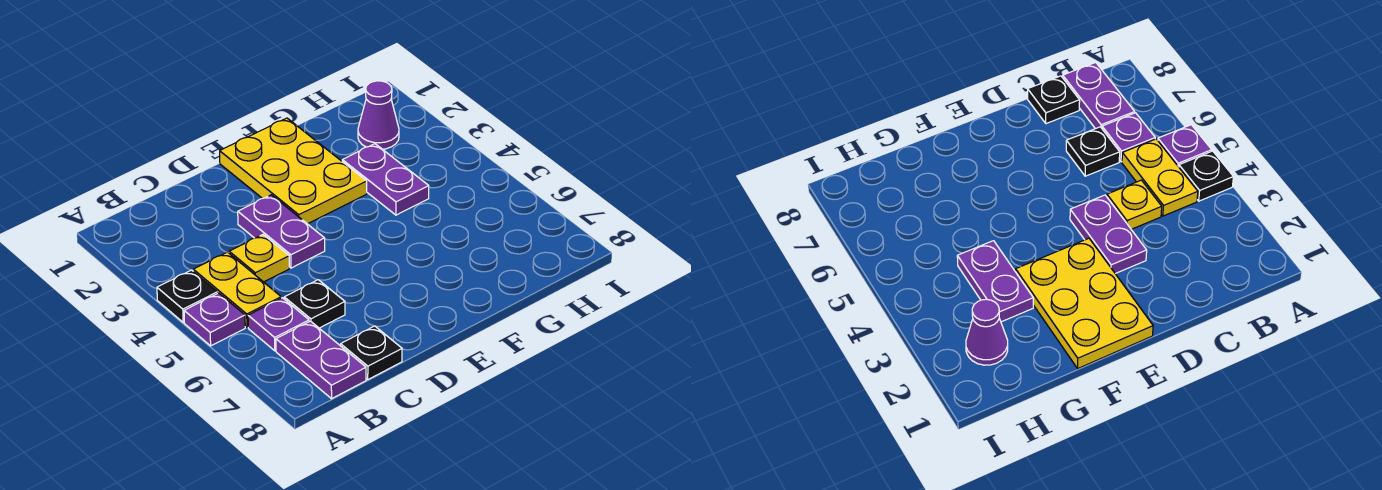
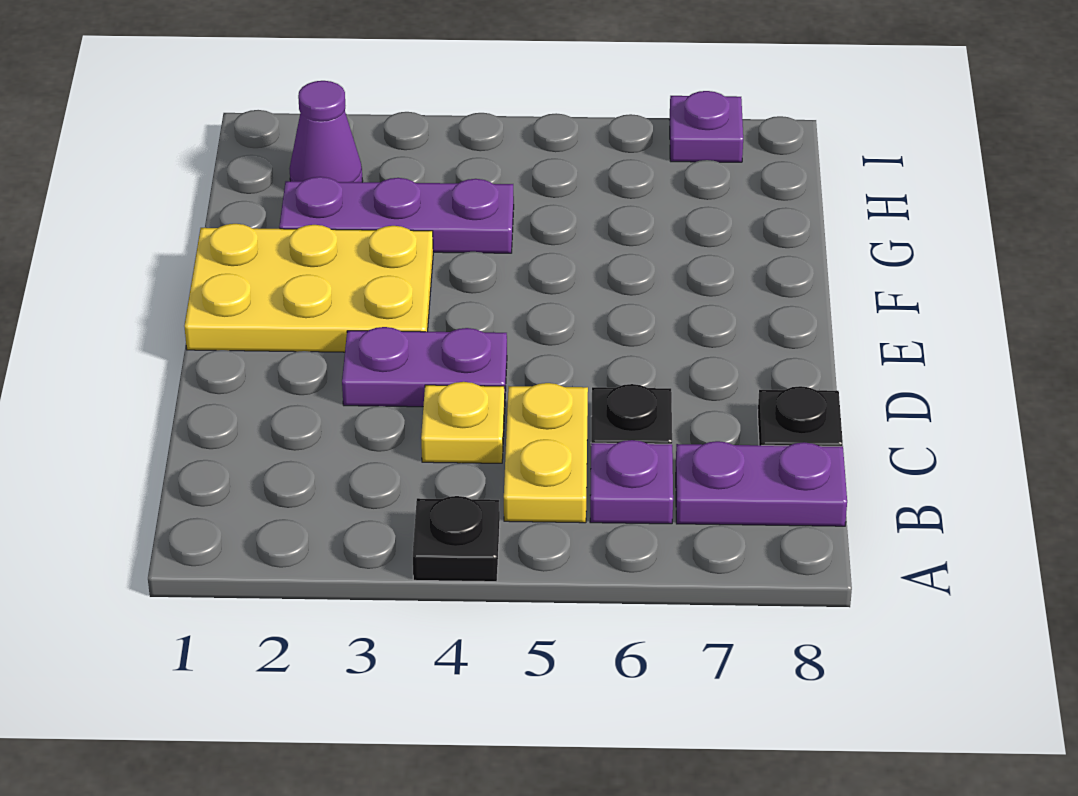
purple 1x1 plate [184,293,245,346] -> purple 1x1 plate moved to [669,91,743,162]
yellow 1x2 plate [193,252,281,327] -> yellow 1x2 plate turned to [504,383,588,523]
purple 1x2 plate [342,144,429,215] -> purple 1x3 plate [279,177,514,253]

